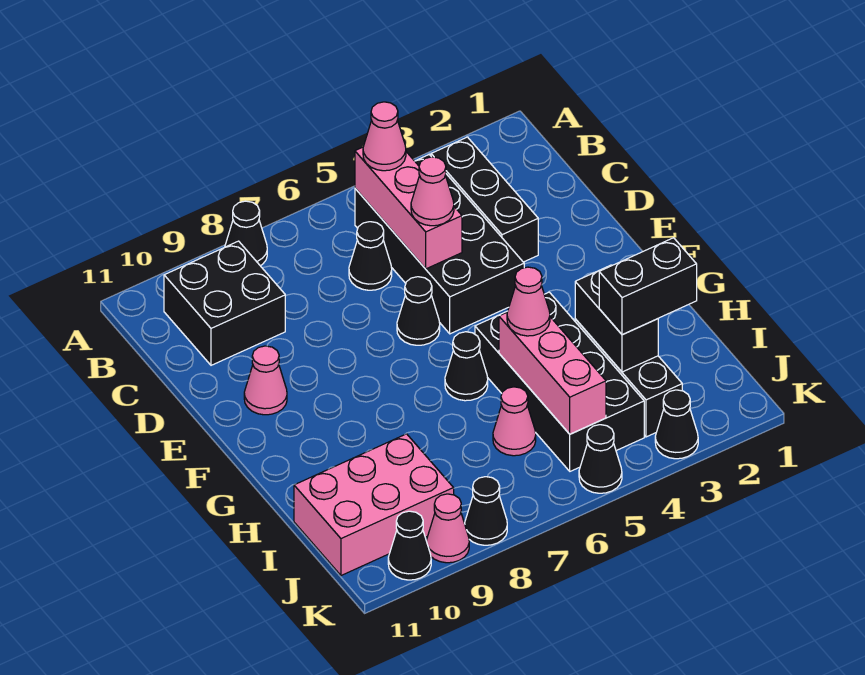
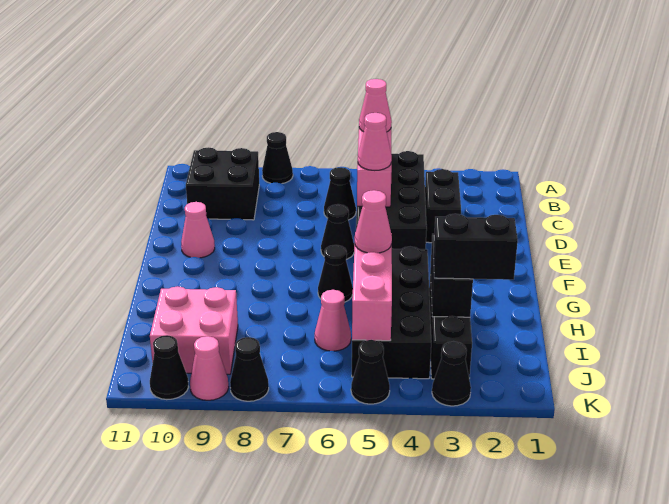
black 1x3 brick [431,137,538,262] -> black 1x2 brick [425,169,461,243]
pink 2x3 brick [294,434,454,576] -> pink 2x2 brick [150,286,238,374]

